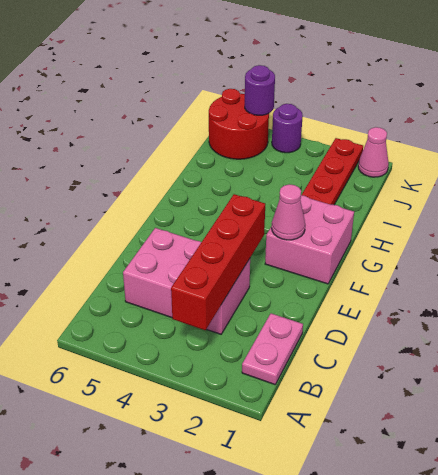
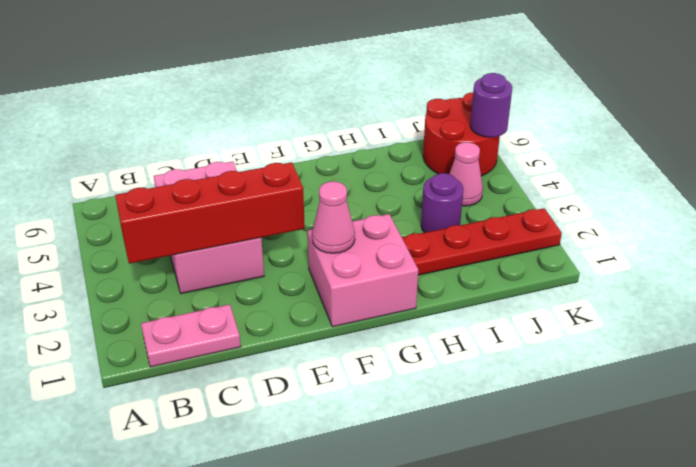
pink 1x1 cone [358,127,389,177] -> pink 1x1 cone moved to [449,142,483,206]
purple 1x1 round brick [272,104,303,153] -> purple 1x1 round brick moved to [421,173,464,233]

